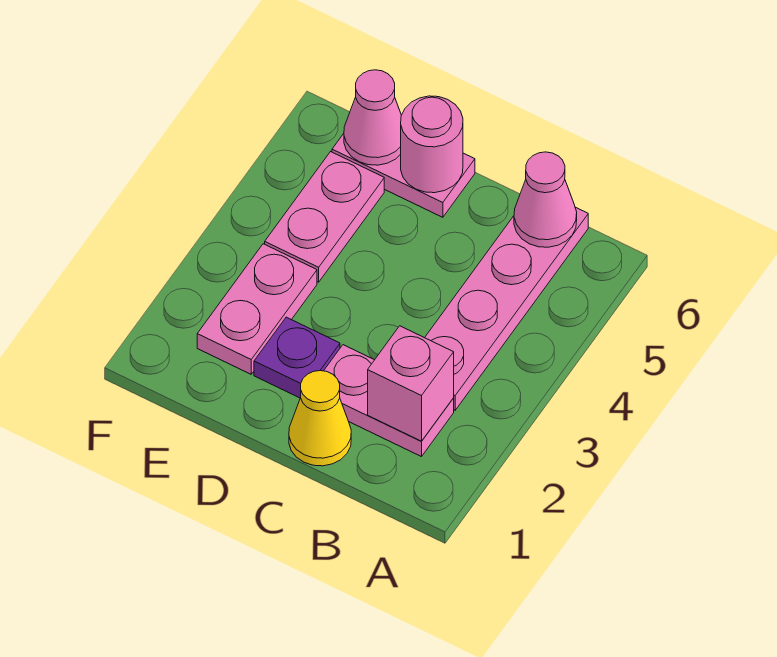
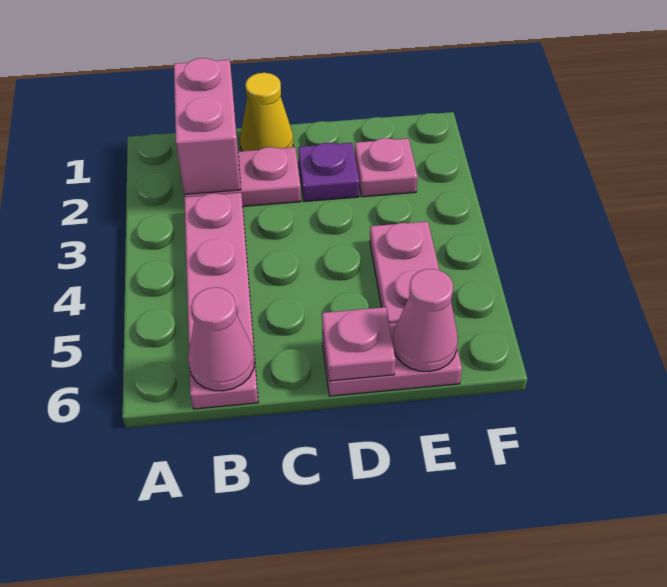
pink 1x1 brick [368,326,454,441] -> pink 1x2 brick [174,58,241,195]
pink 1x1 round brick [401,96,463,193] -> pink 1x1 plate [322,307,396,381]
pink 1x2 plate [197,244,317,374] -> pink 1x1 plate [355,138,418,197]

